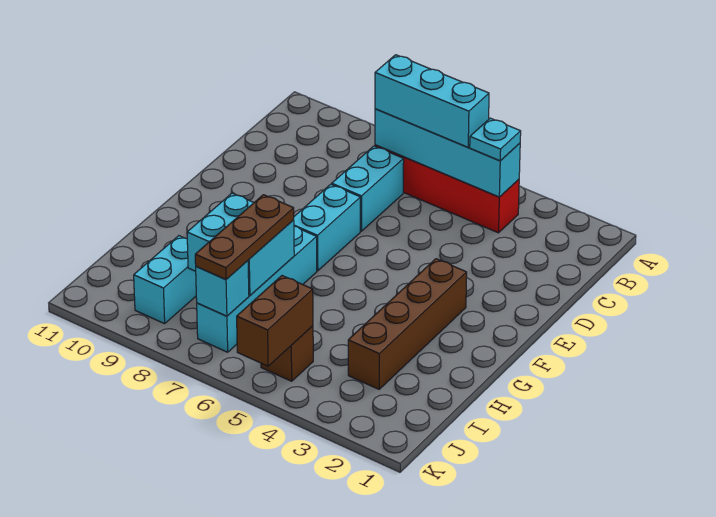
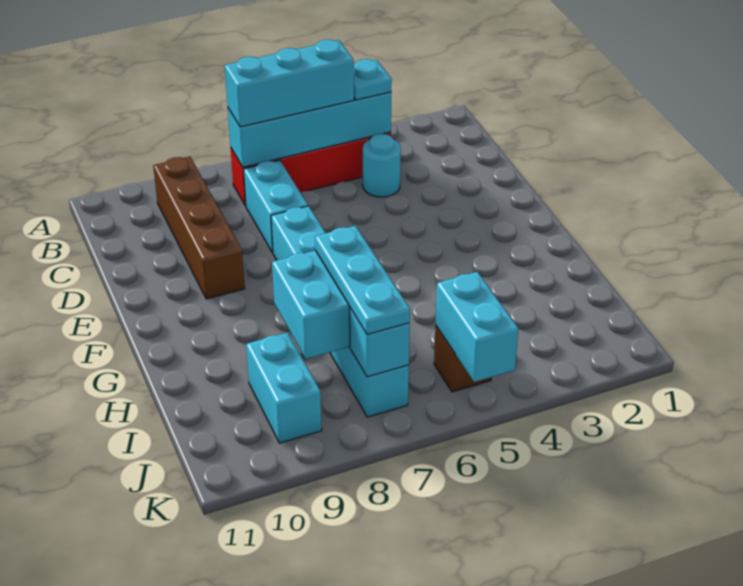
none -> cyan 1x1 round brick [363,134,401,197]
brown 1x4 brick [348,259,467,389] -> brown 1x4 brick moved to [153,157,245,299]
brown 1x3 plate [195,195,294,280] -> cyan 1x3 plate [315,226,410,335]
brown 1x2 brick [237,276,313,366] -> cyan 1x2 brick [435,272,518,382]

